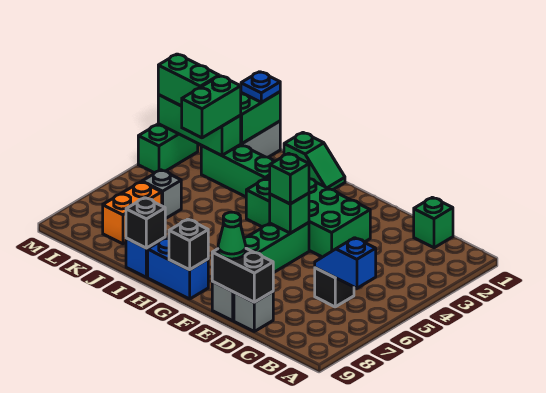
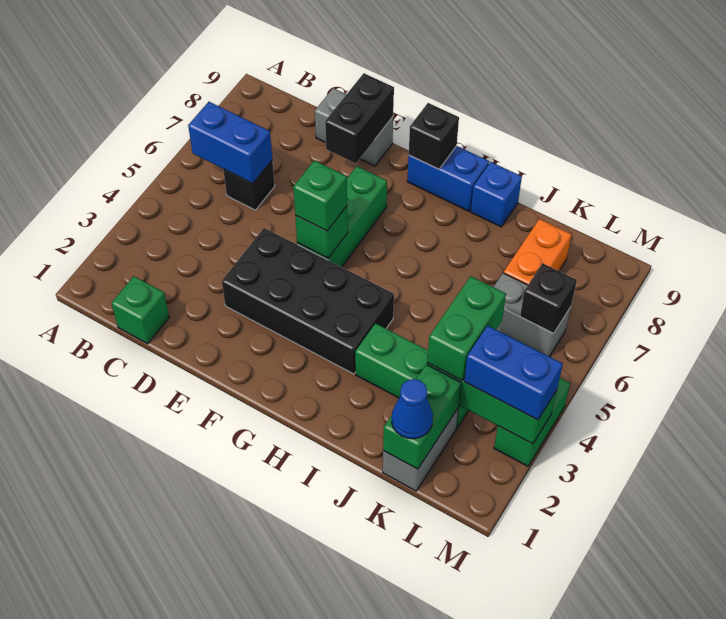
blue 1x2 slope [315,238,376,288] -> blue 1x2 brick [188,102,272,183]
black 1x2 brick [212,249,273,302] -> black 1x2 brick turned to [325,73,394,163]
green 2x4 brick [246,176,370,257] -> black 2x4 brick [222,228,394,374]
green 1x1 cone [218,212,246,259] -> none
green 1x2 slope [284,133,345,190] -> none
black 1x1 brick [126,198,165,248] -> black 1x1 brick moved to [520,263,577,333]
blue 1x1 plate [241,72,280,103] -> blue 1x1 cone [392,379,433,439]
grey 1x1 brick [142,170,181,219] -> grey 1x2 brick [494,273,571,357]
green 1x2 brick [158,54,219,106] -> blue 1x2 brick [464,326,563,420]

